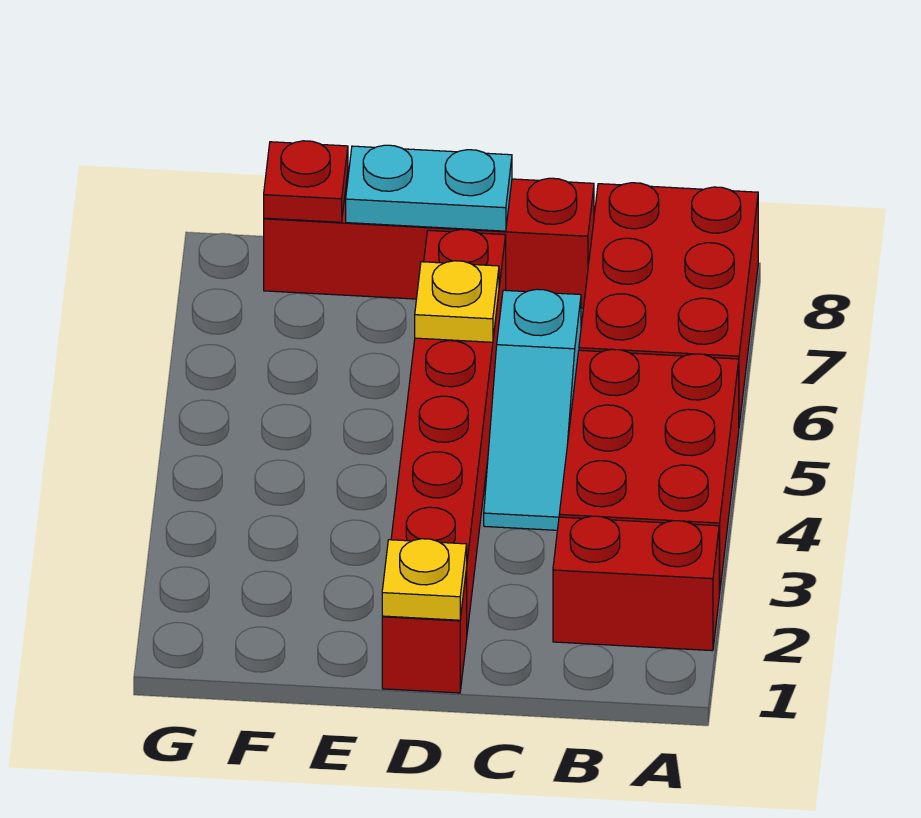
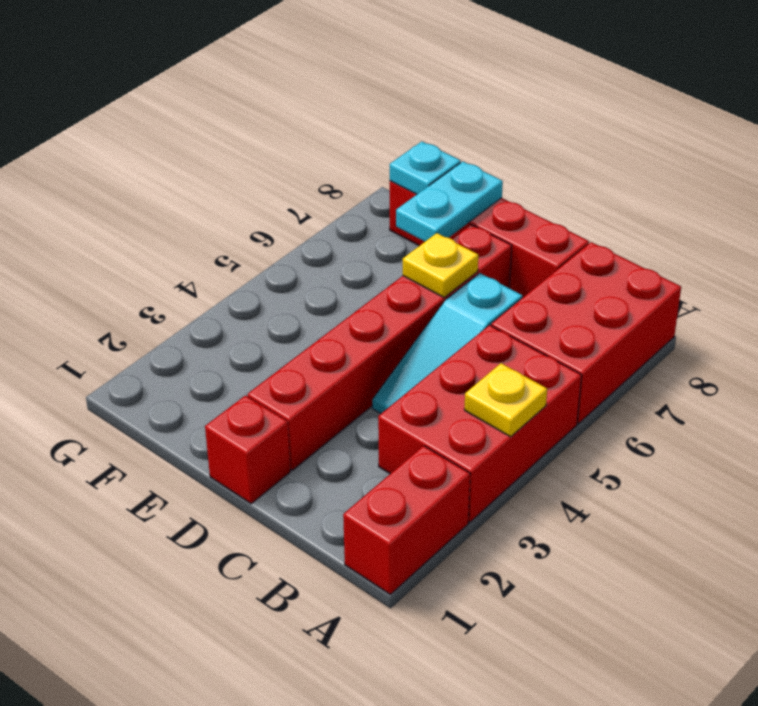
red 1x2 brick [553,516,719,651] -> red 1x2 brick turned to [343,446,470,594]
yellow 1x1 plate [382,539,467,620] -> yellow 1x1 plate moved to [464,363,547,437]
cyan 1x2 plate [346,145,512,231] -> cyan 1x2 plate turned to [396,161,503,241]
red 1x1 plate [264,141,348,222] -> cyan 1x1 plate [390,142,461,194]

